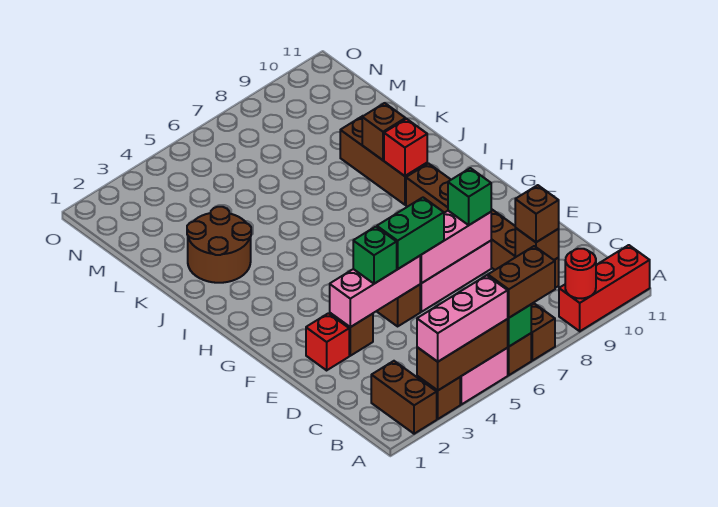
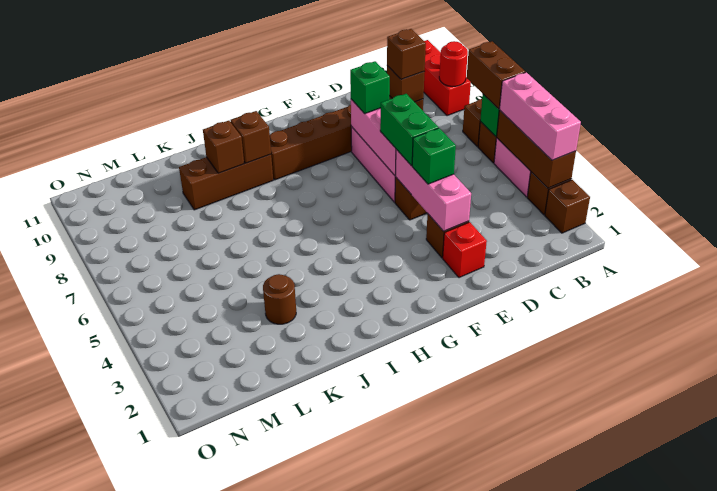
brown 1x2 brick [371,361,437,434] -> brown 1x1 brick [545,180,590,233]
red 1x1 brick [384,119,427,176] -> brown 1x1 brick [231,111,271,163]
brown 2x2 round brick [187,207,251,283] -> brown 1x1 round brick [263,274,296,324]

